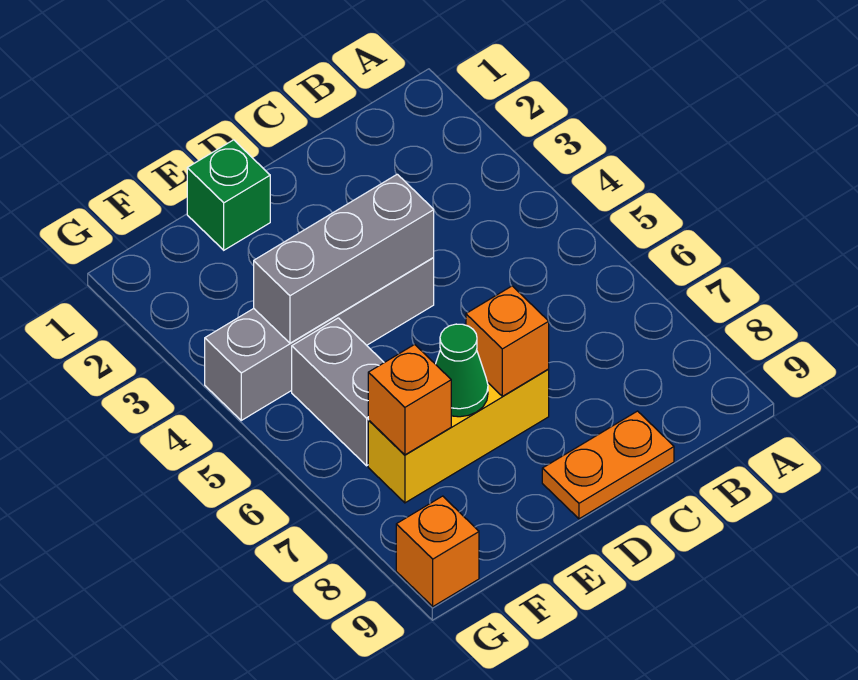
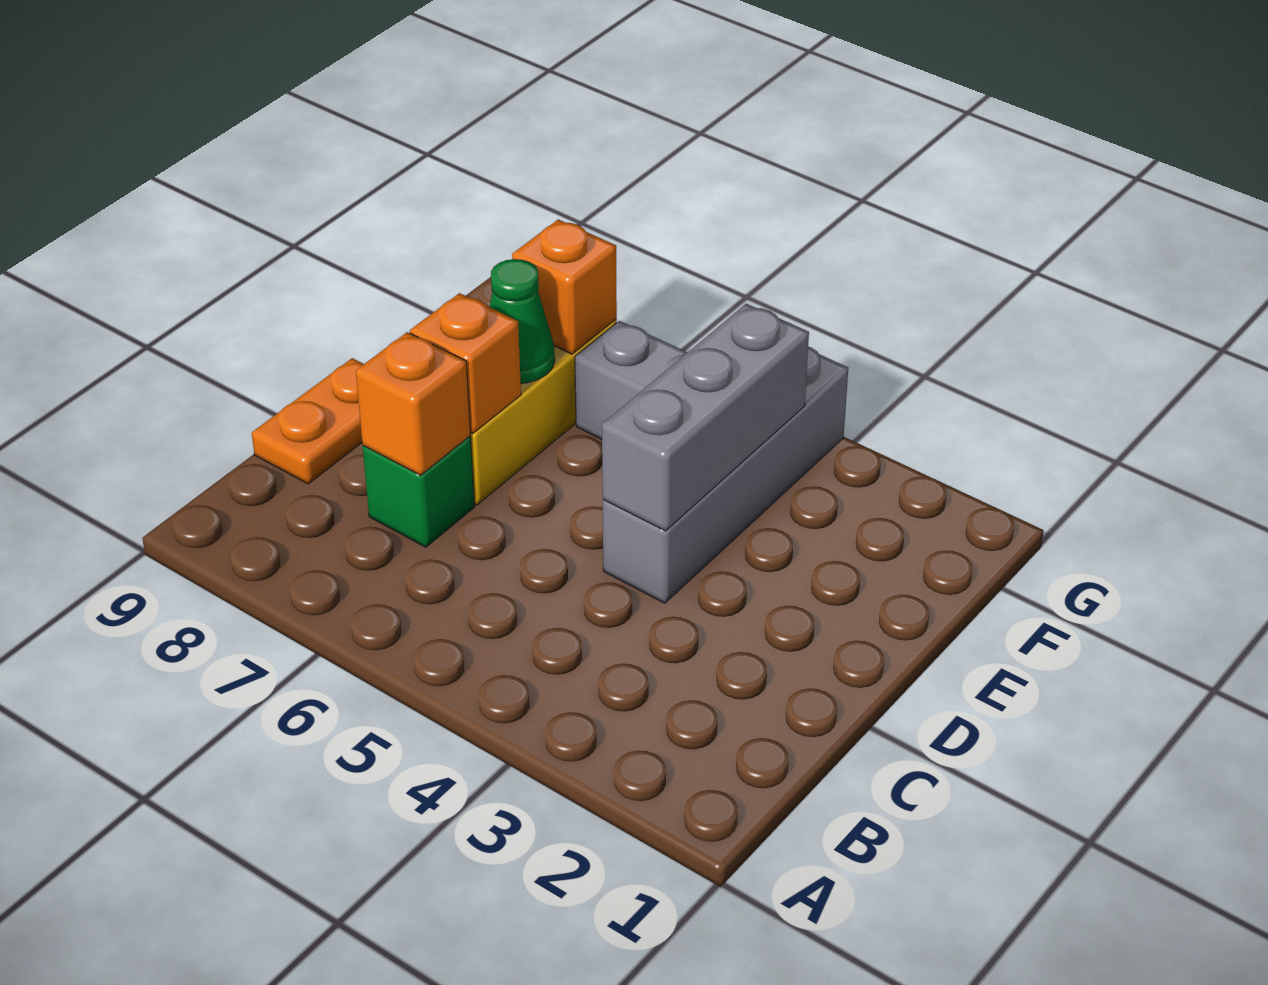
green 1x1 brick [187,140,270,250] -> green 1x1 brick moved to [363,436,474,547]
orange 1x1 brick [396,496,479,606] -> orange 1x1 brick moved to [356,332,470,475]

